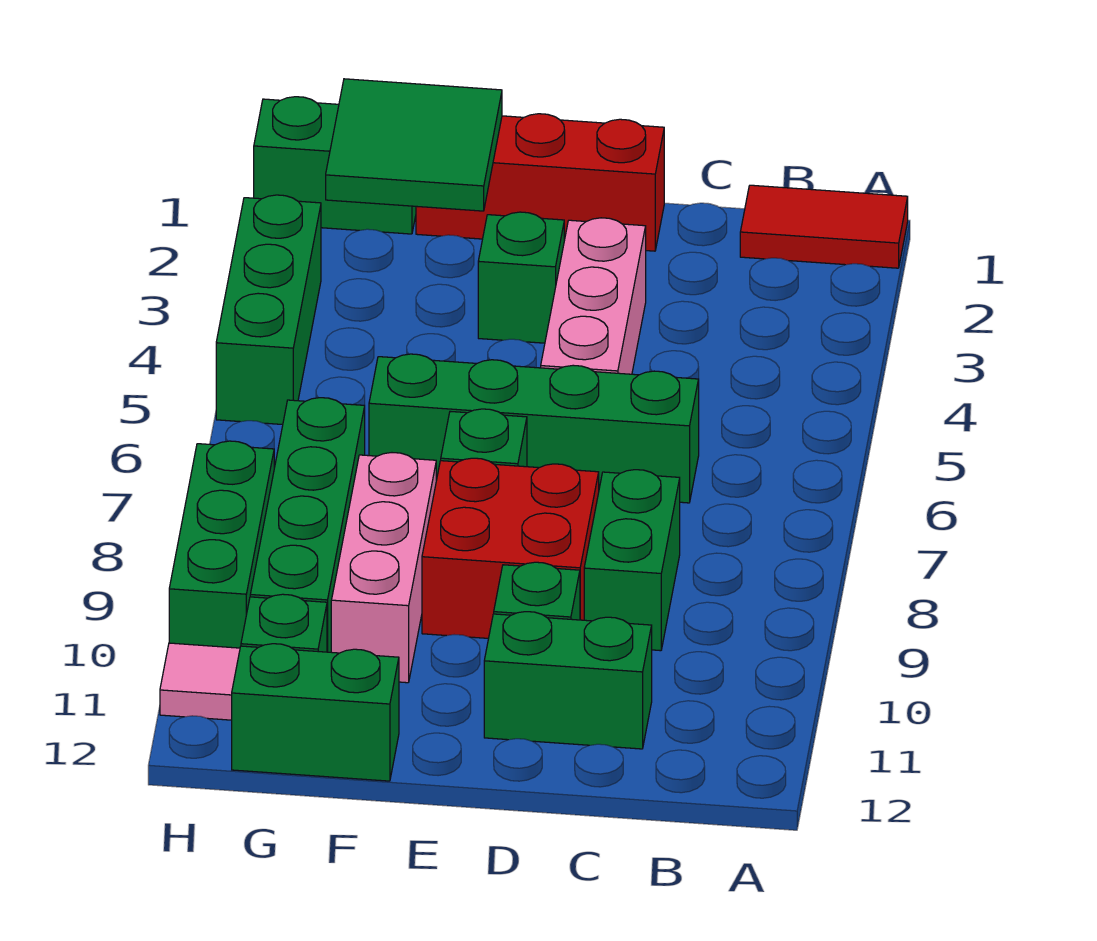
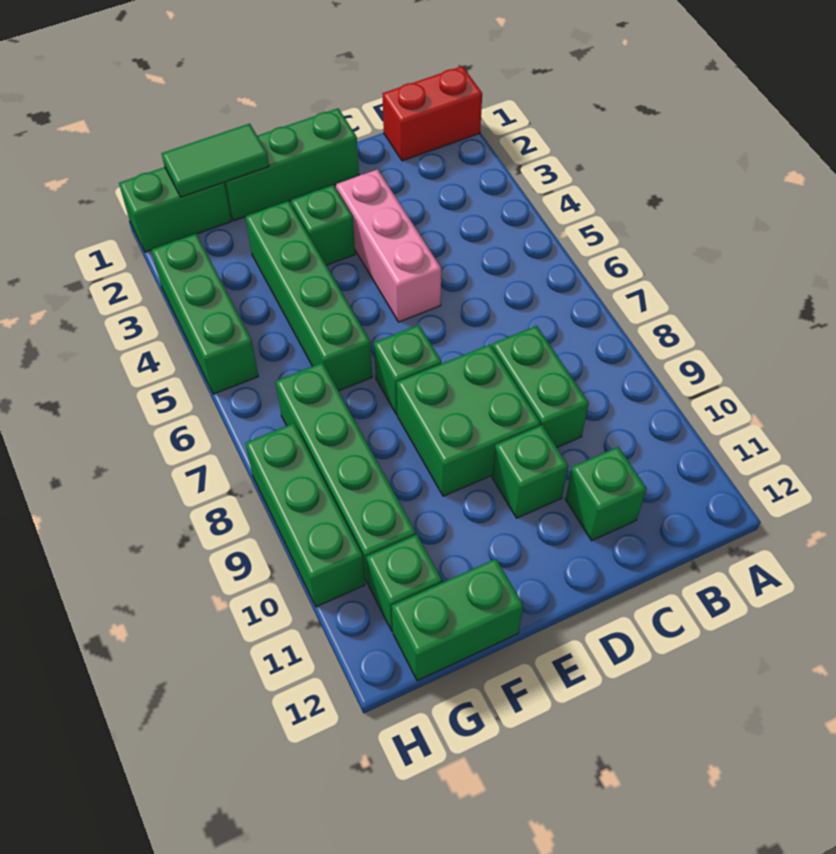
red 1x2 tile [740,185,908,268] -> red 1x2 brick [382,66,482,161]
green 1x4 brick [369,354,699,503] -> green 1x4 brick turned to [245,201,372,391]
green 1x2 brick [484,612,652,749] -> green 1x1 brick [565,447,647,541]
red 1x3 brick [416,114,664,251] -> green 1x3 brick [224,108,359,221]
red 2x2 brick [422,458,599,638] -> green 2x2 brick [397,345,541,496]
green 2x2 tile [326,79,502,211] -> green 1x2 tile [161,124,269,197]
pink 1x3 brick [331,453,436,683] -> none
pink 1x1 tile [160,643,240,720] -> none

